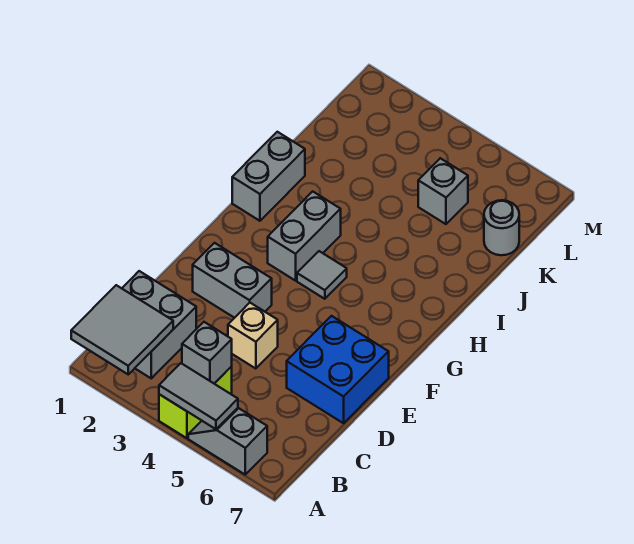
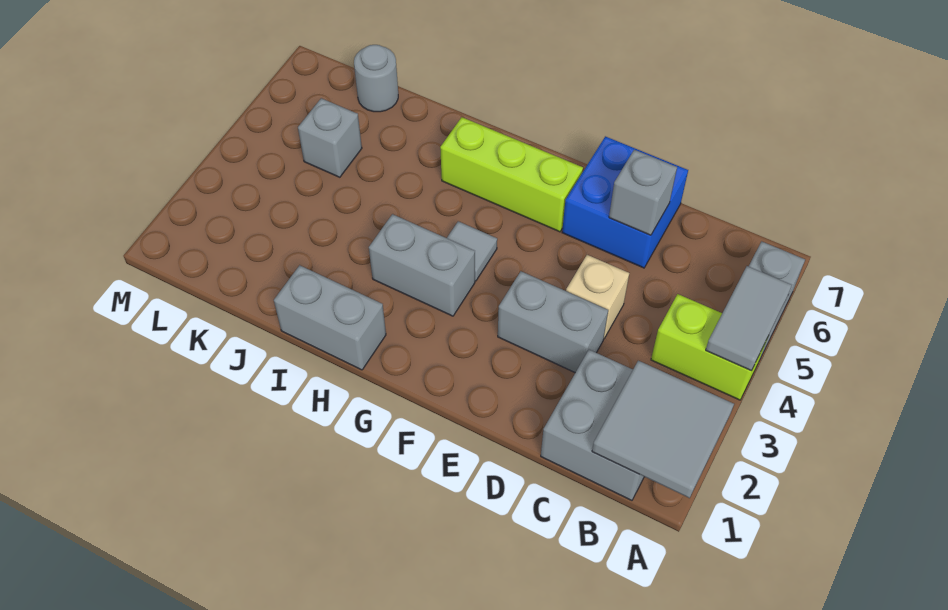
grey 1x1 brick [182,322,232,383] -> grey 1x1 brick moved to [609,150,677,235]
grey 1x2 brick [193,243,272,318] -> grey 1x2 brick turned to [498,271,608,373]
none -> lime 1x3 brick [440,117,583,232]

